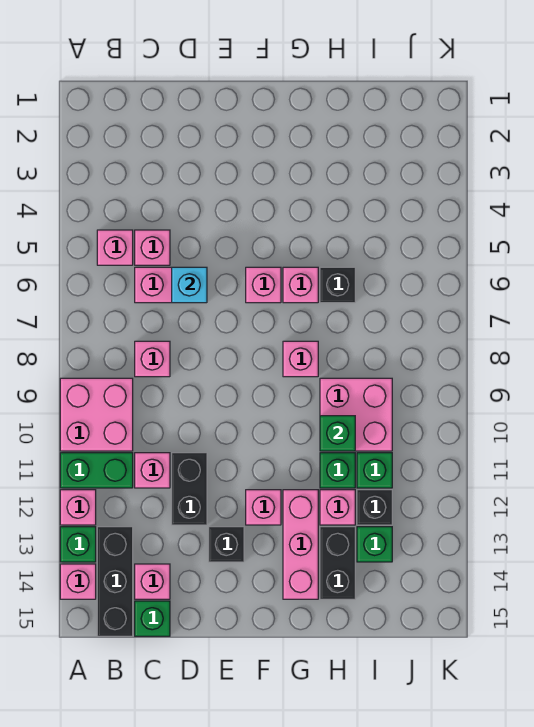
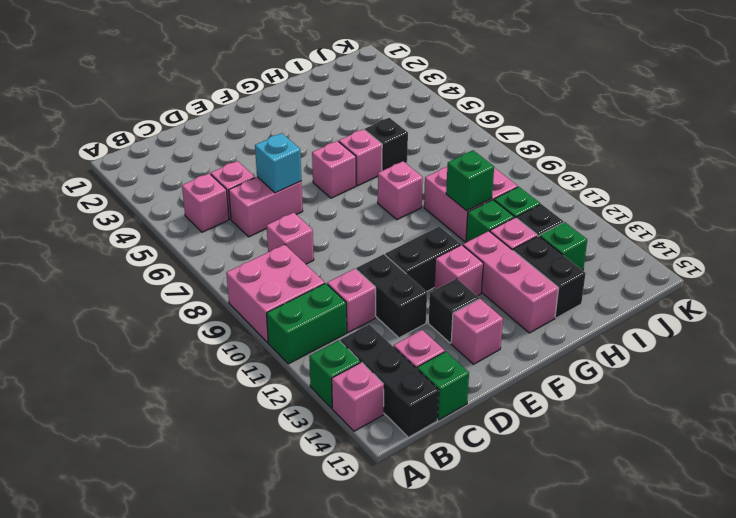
pink 1x1 brick [60,490,96,525] -> pink 1x1 brick moved to [451,299,503,364]
none -> black 1x2 brick [385,226,461,292]

